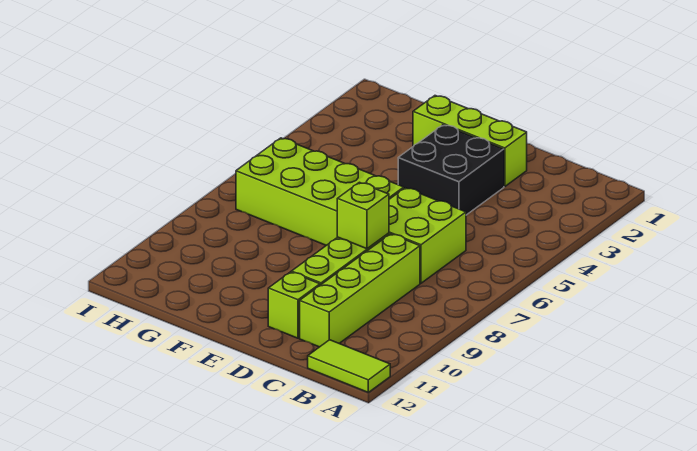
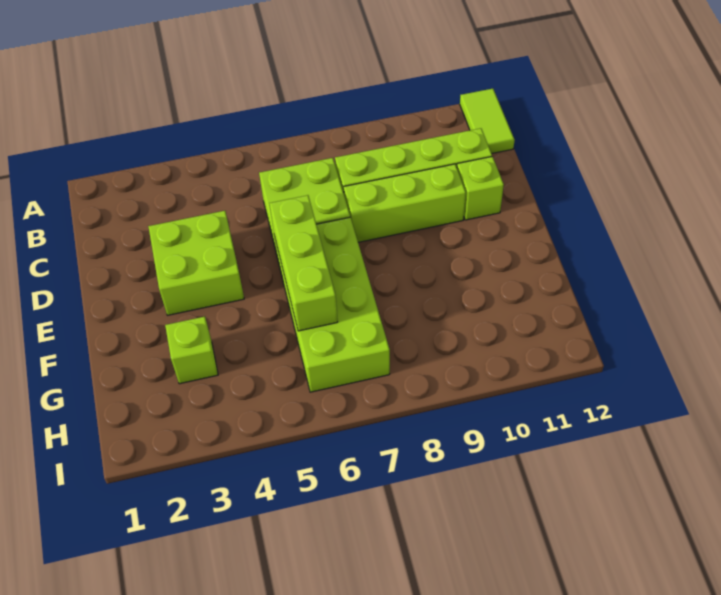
lime 1x3 brick [413,96,527,187] -> lime 1x3 brick moved to [270,195,338,331]
black 2x2 brick [398,125,504,215] -> lime 2x2 brick [148,211,244,315]
lime 1x1 brick [337,182,389,249] -> lime 1x1 brick moved to [165,317,218,384]

